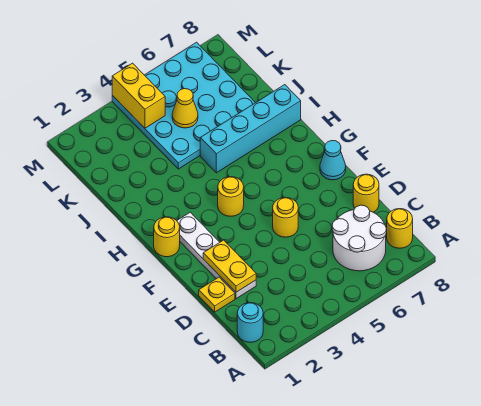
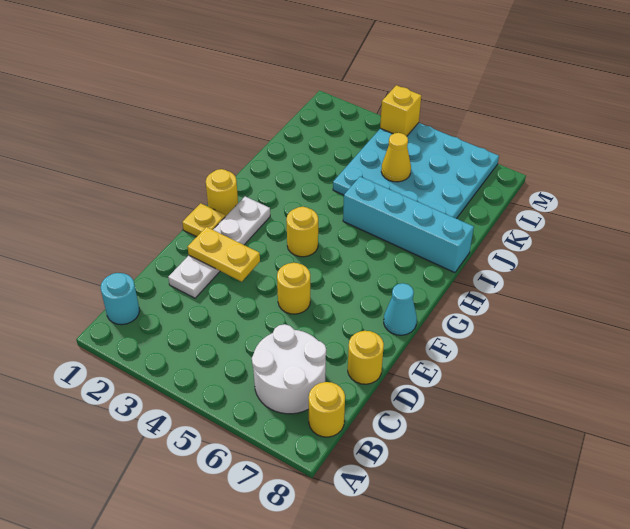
yellow 1x1 plate [199,277,235,312] -> yellow 1x1 plate moved to [182,203,225,237]
yellow 1x2 plate [203,240,256,292] -> yellow 1x2 plate turned to [188,227,260,282]
yellow 1x2 brick [112,63,165,128] -> yellow 1x1 brick [380,85,421,136]

